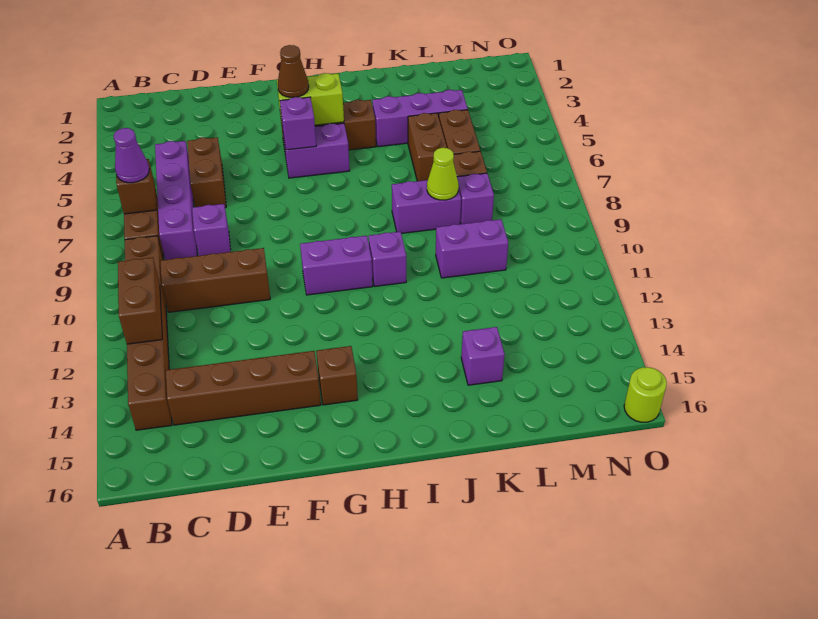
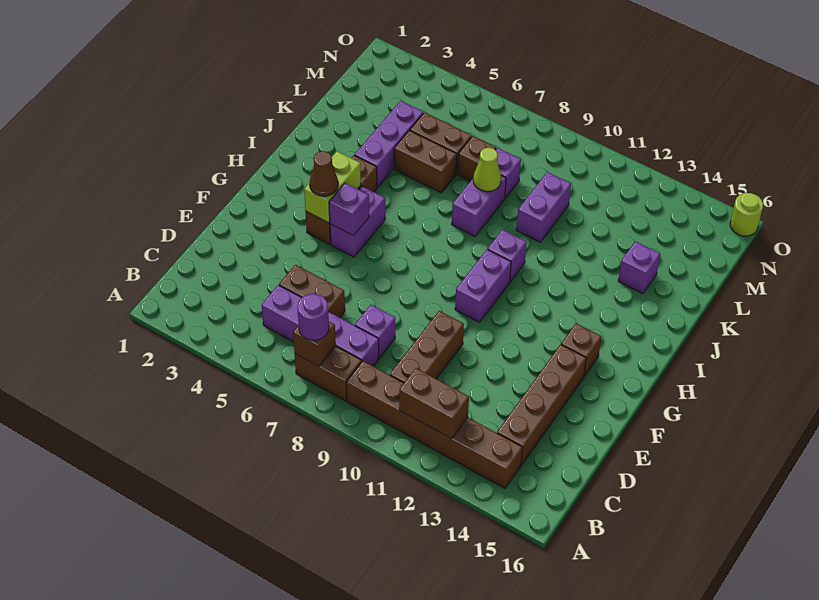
purple 1x1 cone [114,128,149,183] -> purple 1x1 round brick [297,294,329,340]

